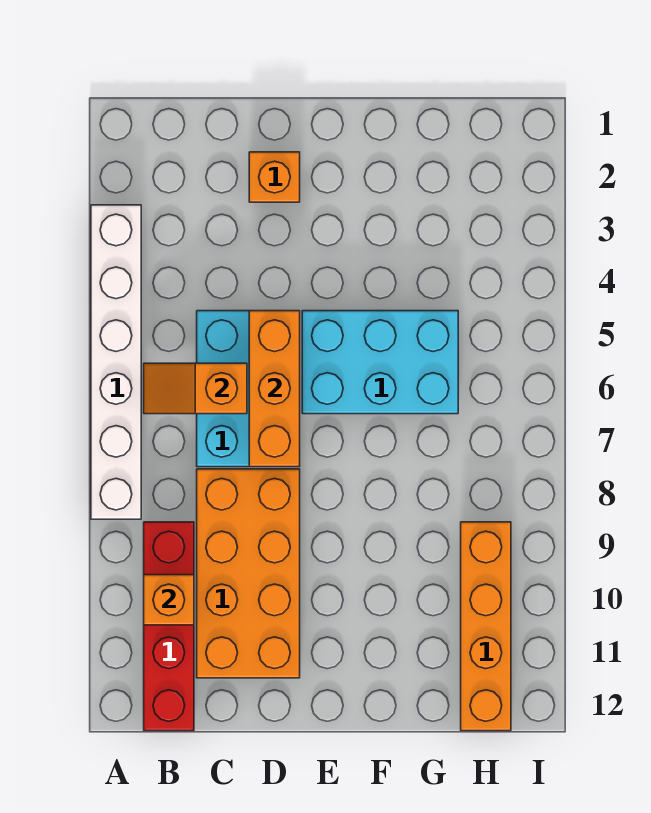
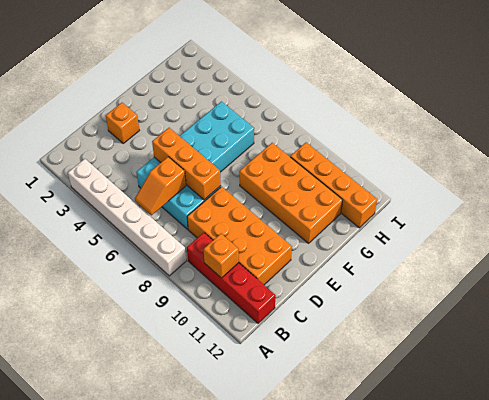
none -> orange 2x4 brick [239,143,342,243]

